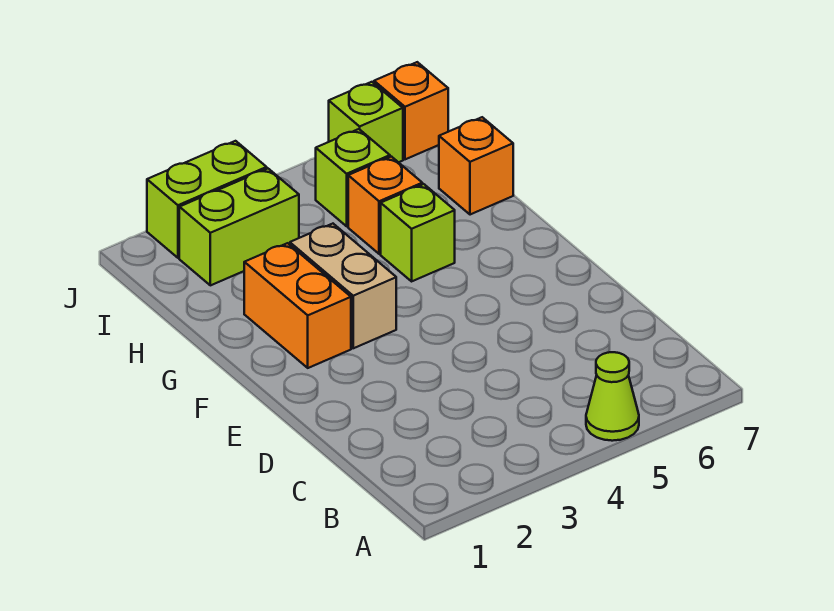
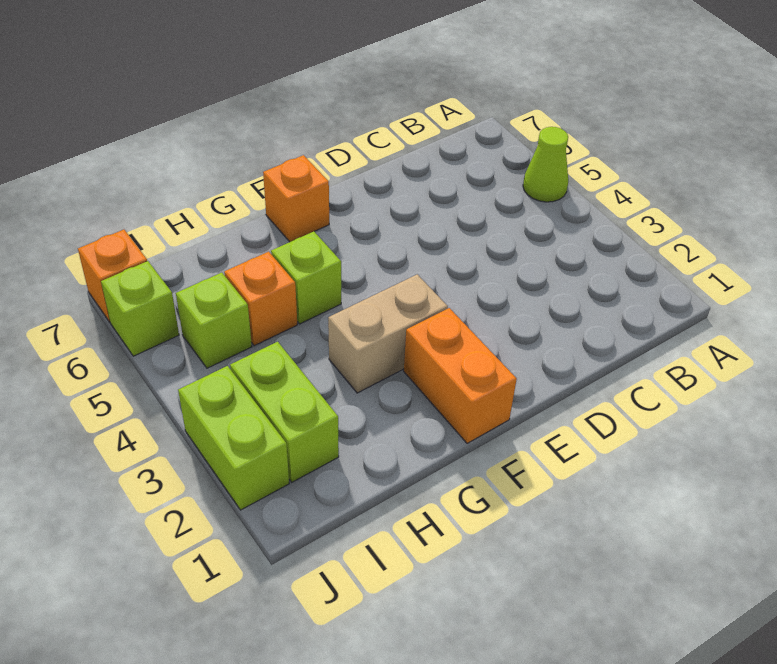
orange 1x2 brick [244,243,351,368] -> orange 1x2 brick turned to [404,308,517,443]
orange 1x1 brick [439,117,513,215] -> orange 1x1 brick moved to [263,155,329,242]

